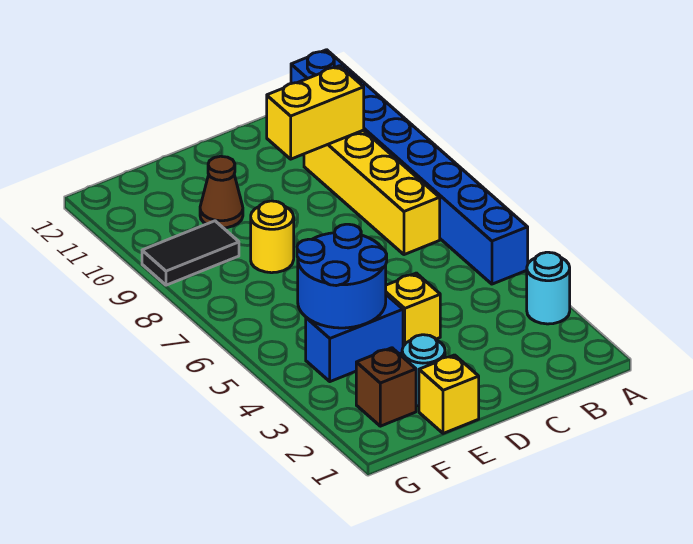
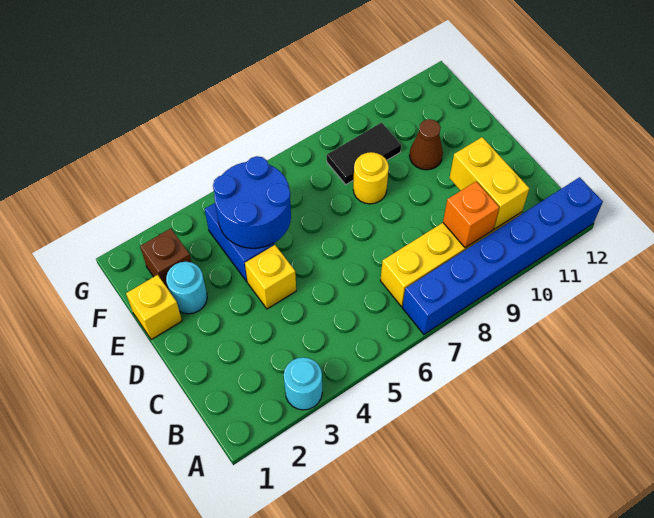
blue 1x8 brick [291,50,528,284] -> blue 1x6 brick [403,177,603,334]
none -> orange 1x1 brick [443,182,499,248]
black 1x2 tile [142,221,239,285] -> black 1x2 tile turned to [327,122,401,184]

